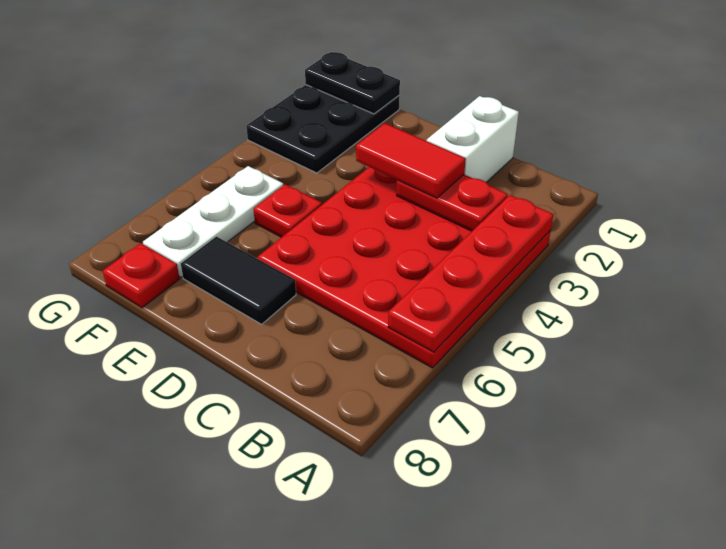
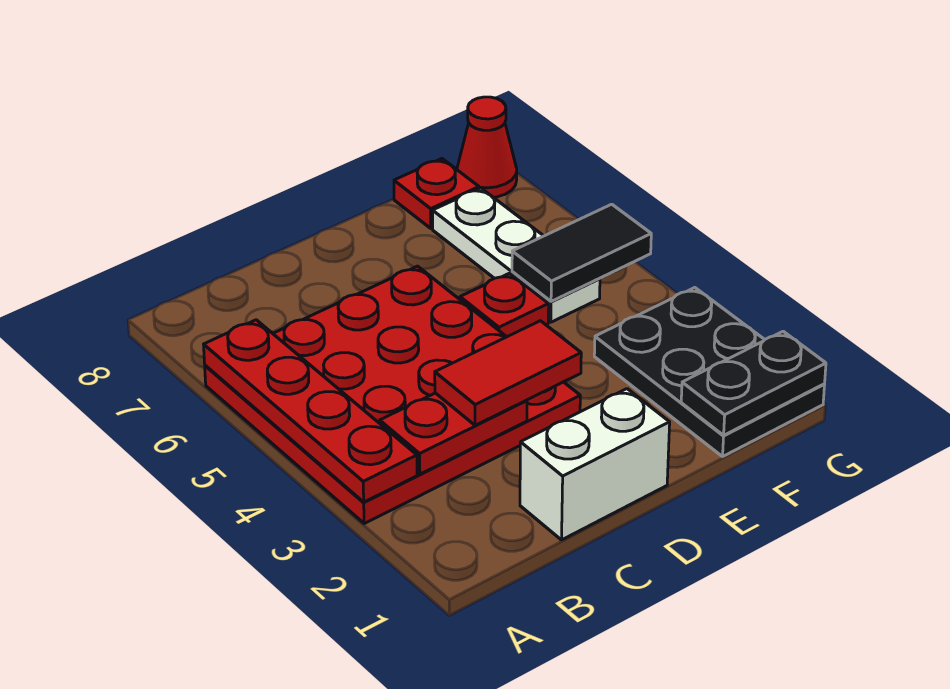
white 1x2 brick [427,96,519,182] -> white 1x2 brick turned to [520,389,670,540]
black 1x2 tile [181,237,296,324] -> black 1x2 tile moved to [512,204,651,301]
none -> red 1x1 cone [457,97,517,197]

